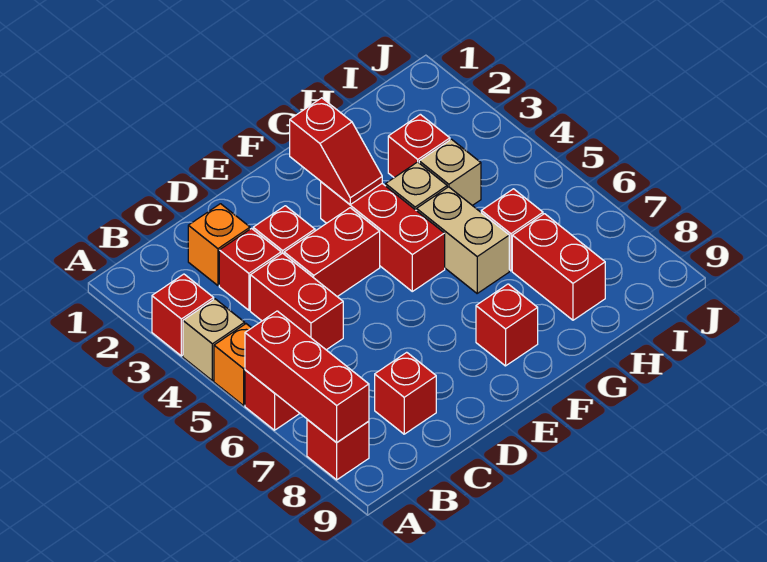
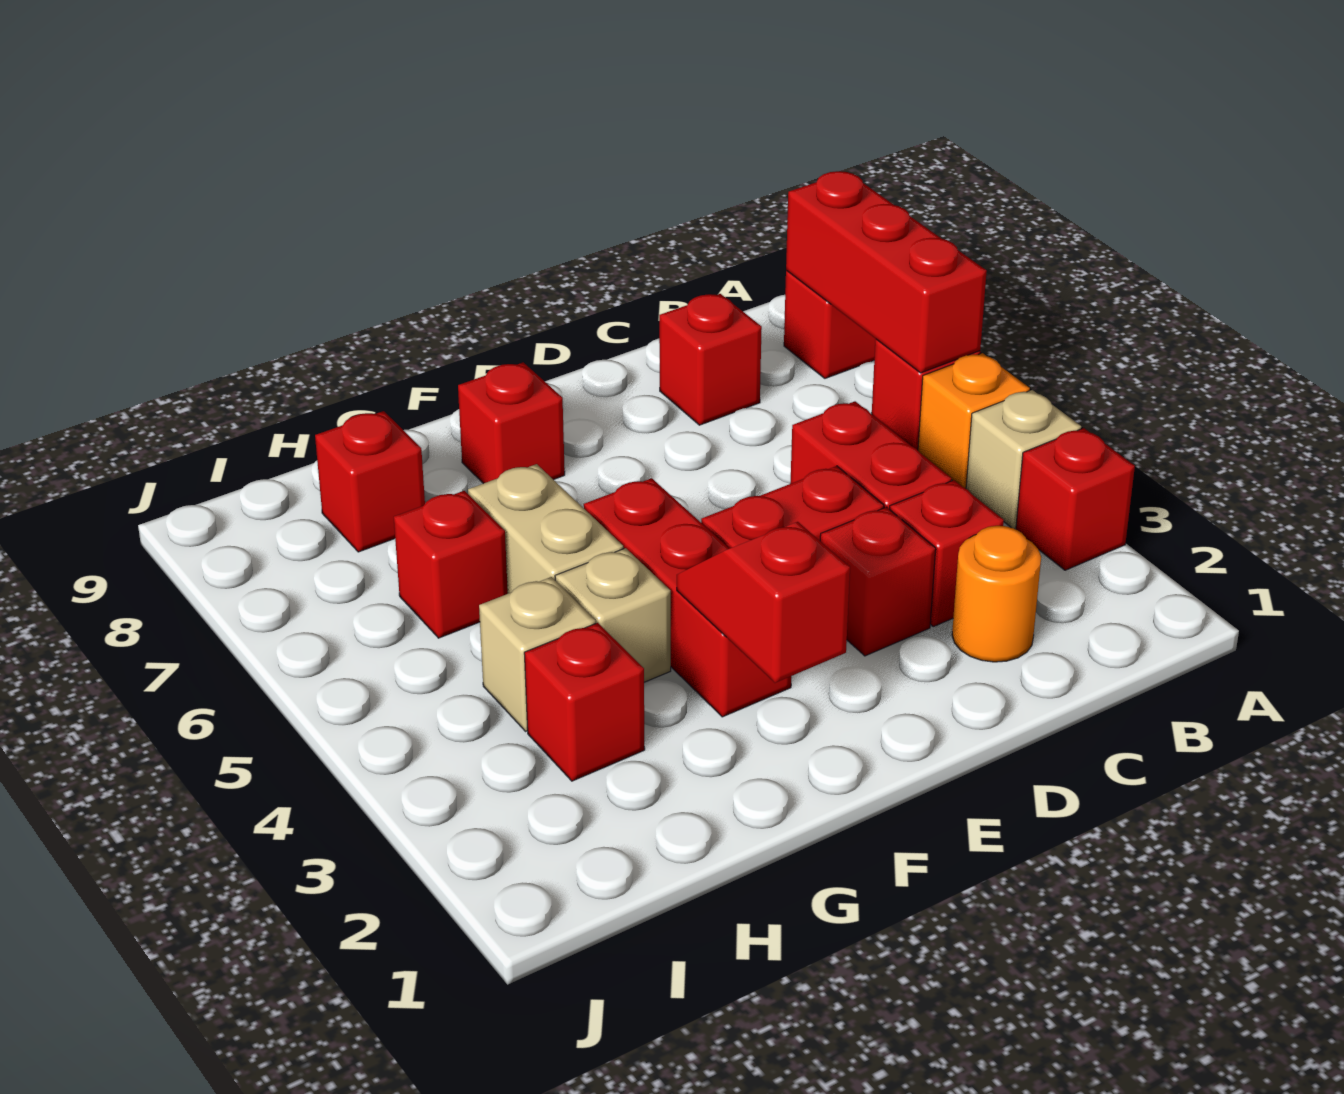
orange 1x1 brick [188,204,250,285] -> orange 1x1 round brick [952,526,1041,662]
red 1x2 brick [512,214,605,320] -> red 1x1 brick [315,411,425,552]

